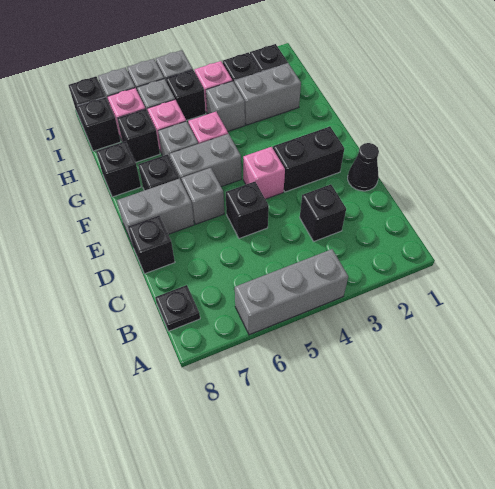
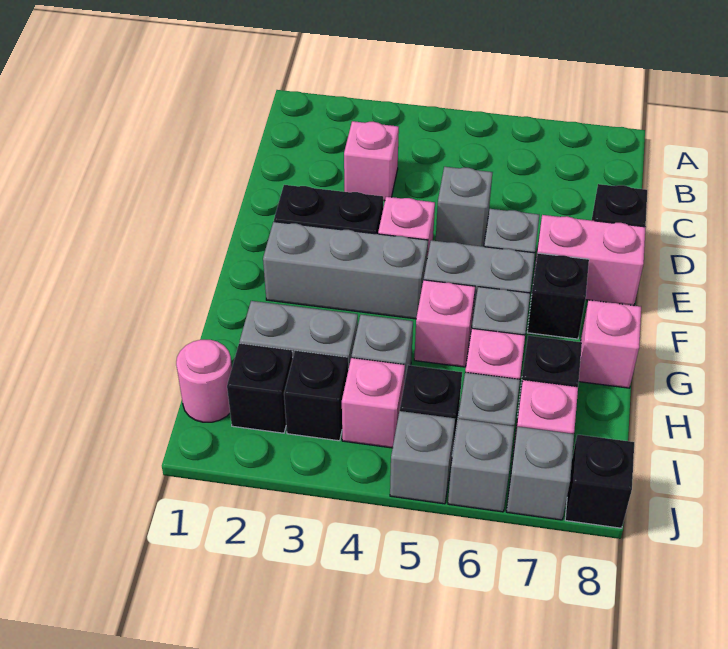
grey 1x3 brick [235,249,348,335] -> grey 1x3 brick moved to [263,222,428,319]
black 1x1 plate [155,285,200,331] -> none
black 1x1 brick [300,184,346,241] -> pink 1x1 brick [344,121,399,201]
black 1x1 cone [348,143,379,191] -> none
black 1x1 brick [226,182,269,239] -> grey 1x1 brick [436,167,493,247]
grey 1x2 brick [117,178,194,245] -> pink 1x2 brick [533,215,646,306]
black 1x1 brick [96,141,141,197] -> pink 1x1 brick [579,300,641,388]
none -> pink 1x1 round brick [176,340,232,422]
black 1x1 brick [77,97,121,151] -> none

